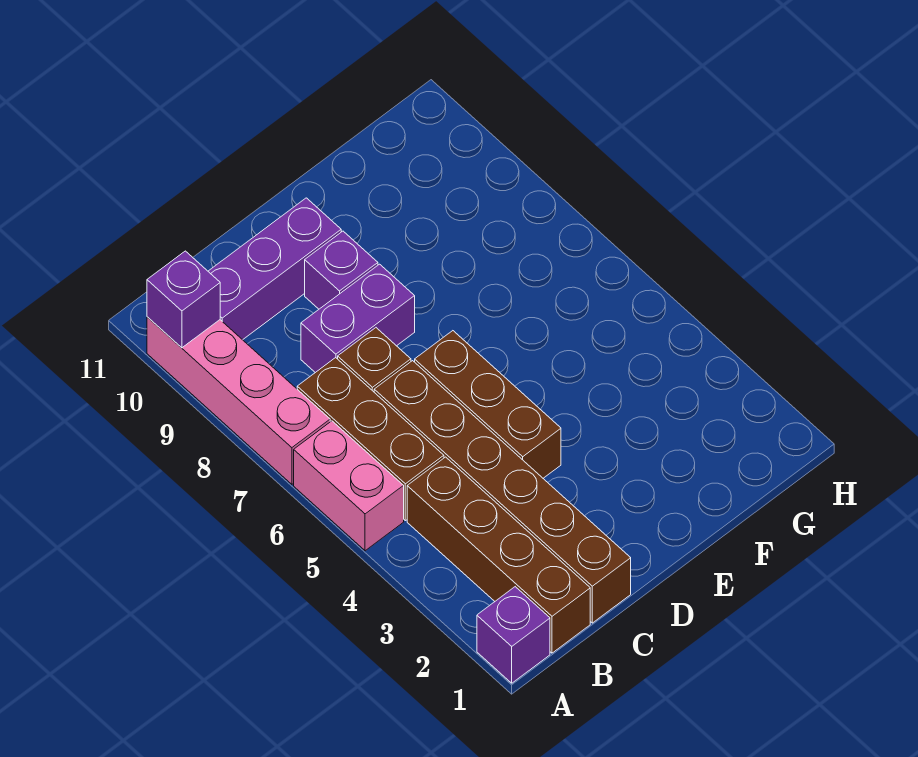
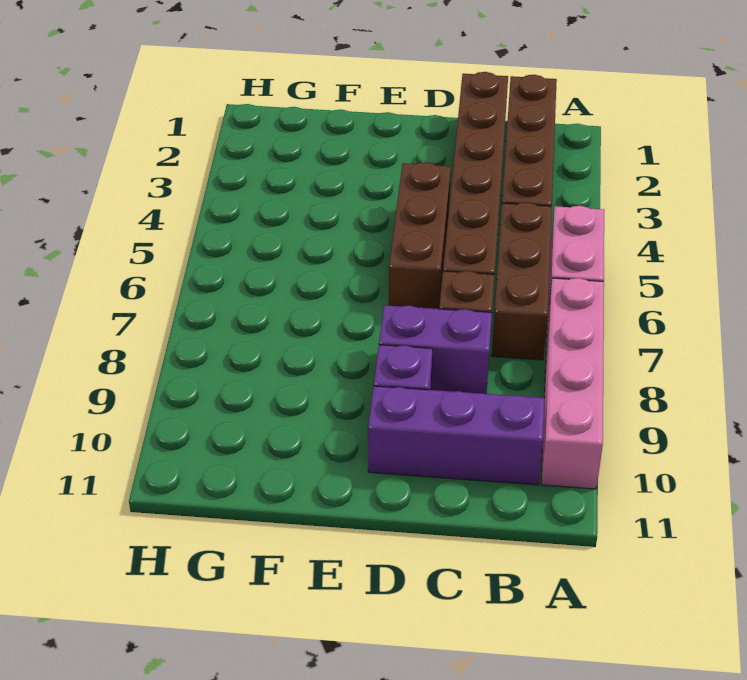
purple 1x1 brick [477,587,550,683] -> none
purple 1x1 brick [147,251,220,348] -> none

